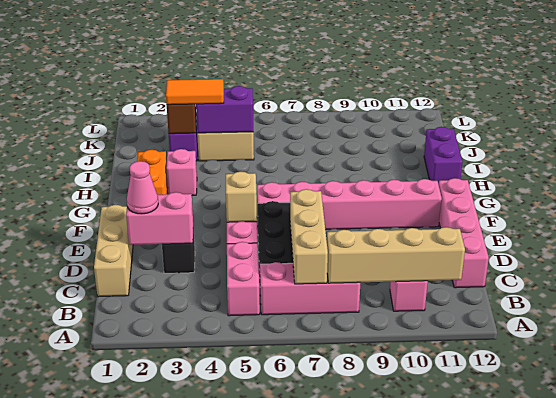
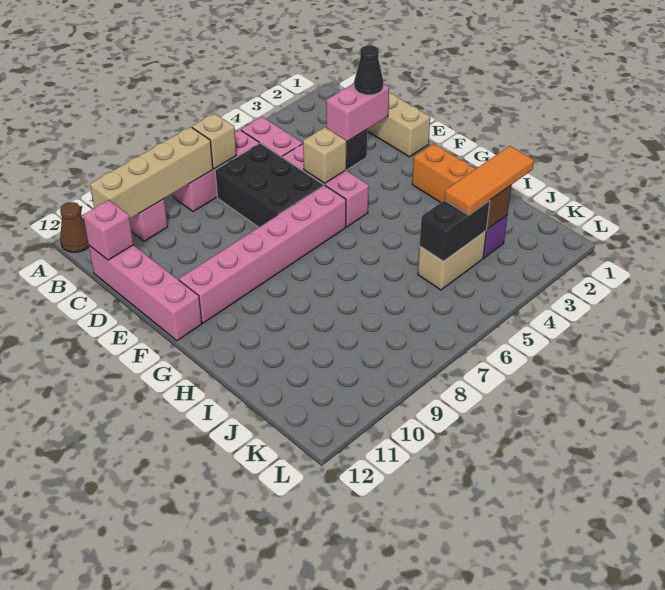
none -> brown 1x1 cone [60,202,89,252]
tan 1x3 brick [290,189,328,284] -> tan 1x1 brick [192,113,236,169]
pink 1x1 cone [127,161,158,214] -> black 1x1 cone [354,45,383,95]
pink 1x1 brick [167,149,197,195] -> pink 1x1 brick moved to [83,200,134,260]
purple 1x2 brick [424,127,463,184] -> none
orange 1x2 tile [166,79,224,105] -> orange 1x3 tile [444,146,534,215]
purple 1x2 brick [196,86,253,133] -> black 1x2 brick [420,200,490,261]

